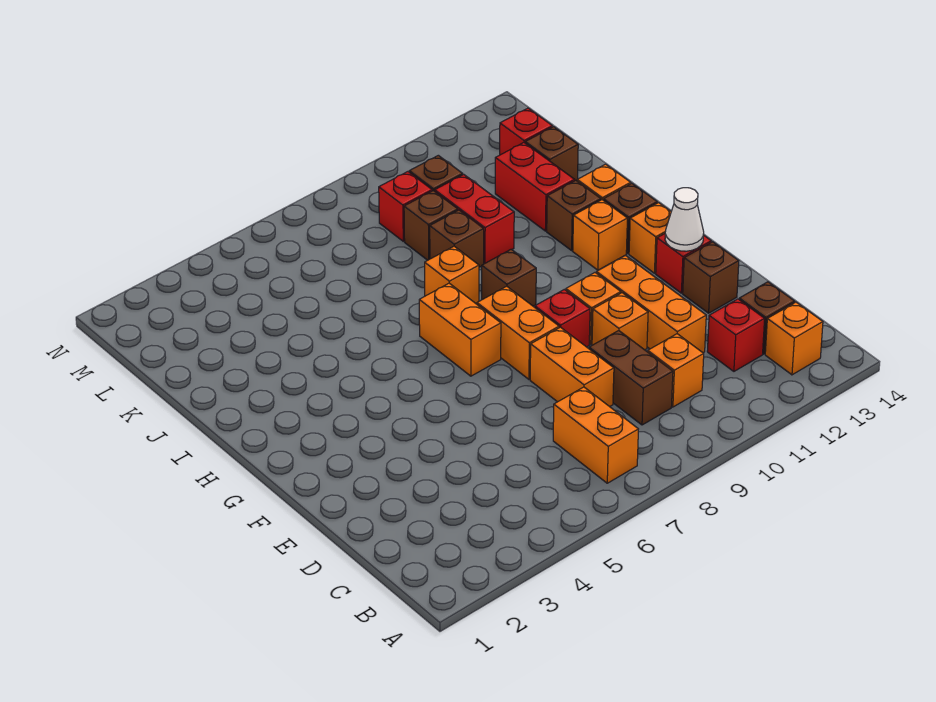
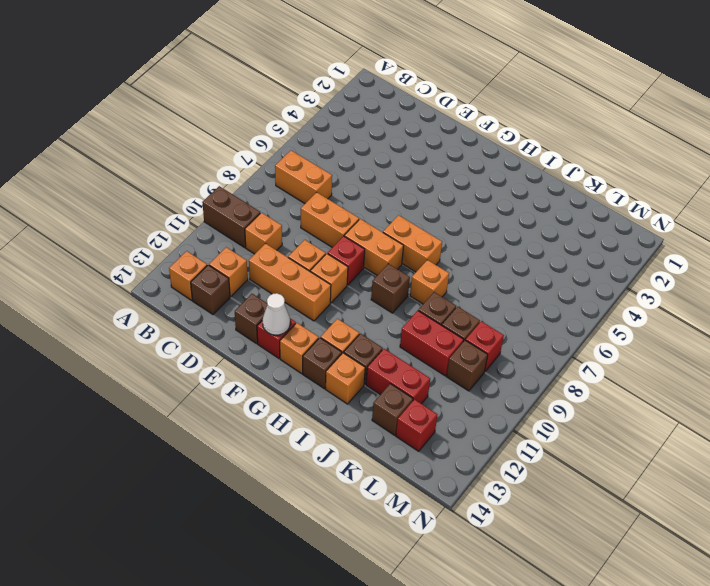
brown 1x2 brick [589,331,673,425] -> brown 1x2 brick moved to [202,186,260,247]
red 1x1 brick [707,299,765,371] -> orange 1x1 brick [209,247,248,296]

